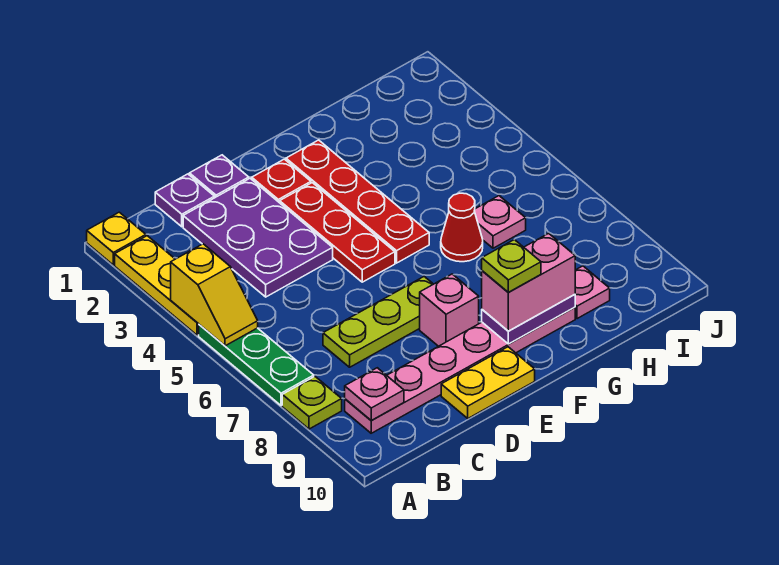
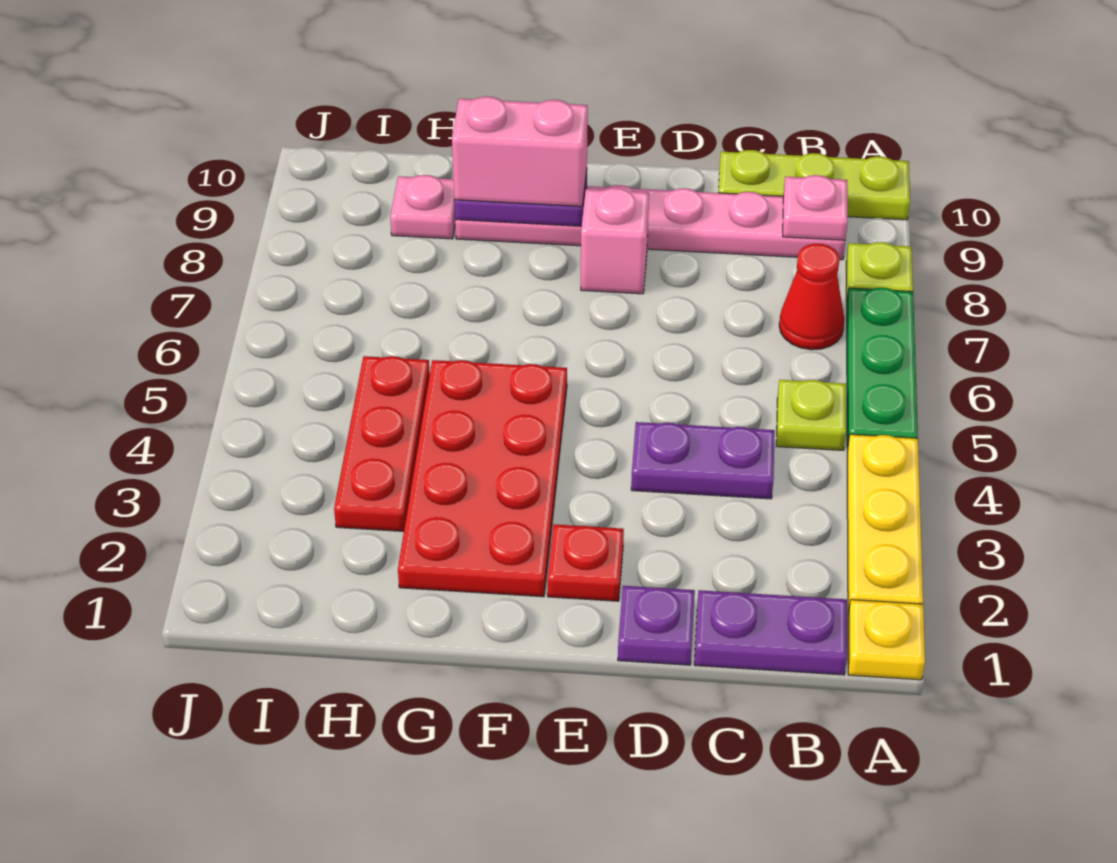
yellow 1x2 slope [171,244,258,346] -> none
purple 1x1 plate [155,174,214,227] -> purple 1x2 plate [694,590,847,675]
purple 2x3 plate [183,179,333,297] -> purple 1x2 plate [631,422,775,499]
lime 1x3 plate [323,277,433,367] -> lime 1x3 plate moved to [719,150,910,220]
yellow 1x2 plate [441,347,535,418] -> none
red 1x3 plate [280,183,395,282] -> red 1x3 plate moved to [334,356,430,531]
red 1x4 plate [286,140,429,263] -> red 2x4 plate [398,360,567,597]
lime 1x1 plate [482,240,541,292] -> lime 1x1 plate moved to [776,380,846,450]
red 1x1 cone [441,193,483,262] -> red 1x1 cone moved to [779,244,844,350]
pink 1x1 plate [474,196,526,248] -> none

